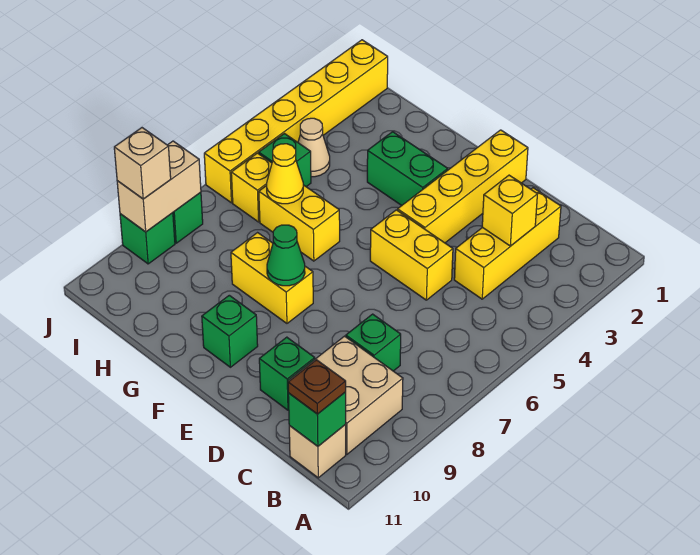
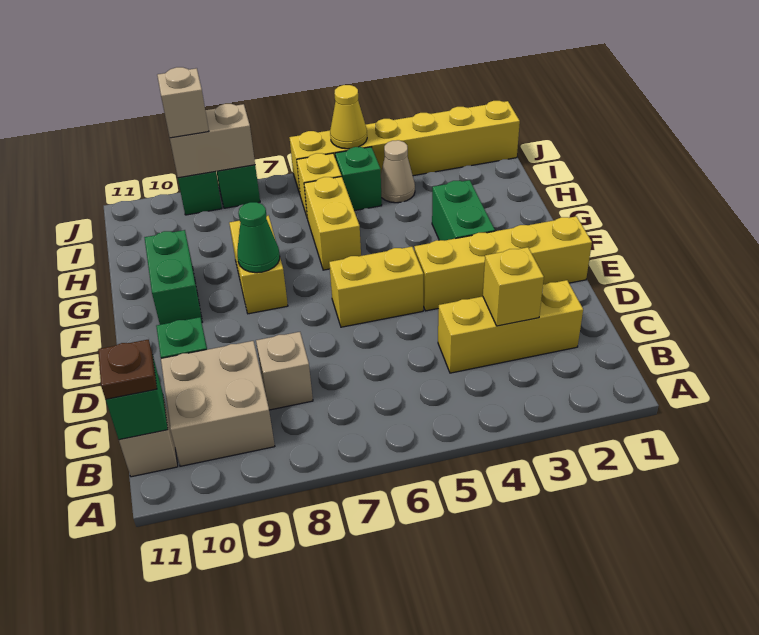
green 1x1 brick [346,314,401,371] -> tan 1x1 brick [256,332,313,410]
yellow 1x2 brick [370,210,453,300] -> yellow 1x2 brick turned to [329,247,423,327]
green 1x1 brick [202,295,258,367] -> green 1x2 brick [144,230,202,325]
yellow 1x1 cone [267,144,303,204] -> yellow 1x1 cone moved to [330,85,367,149]

